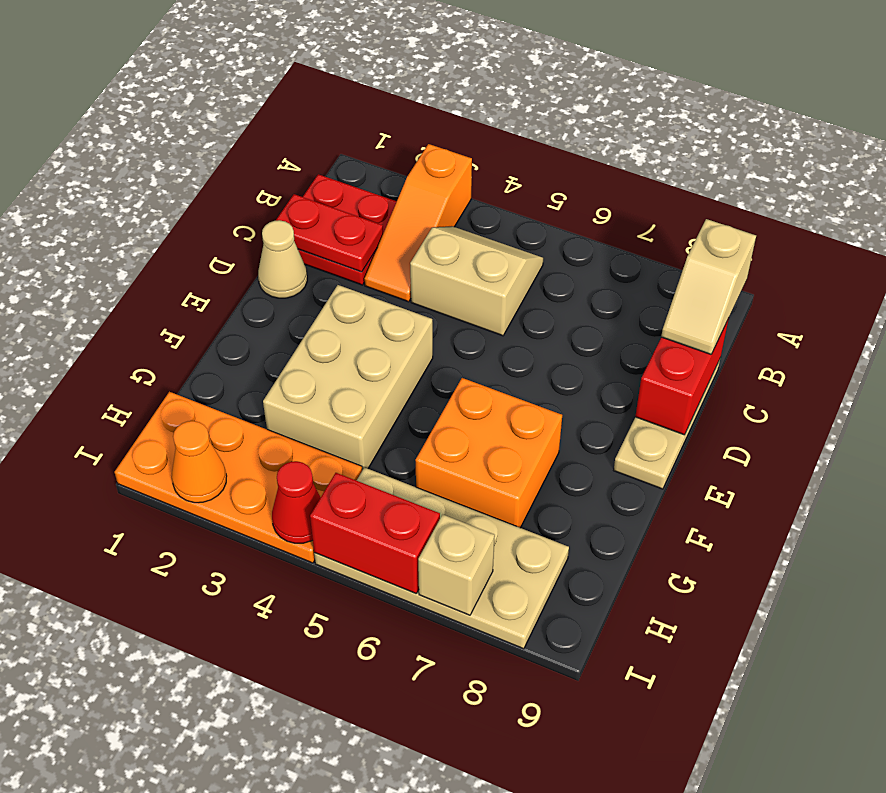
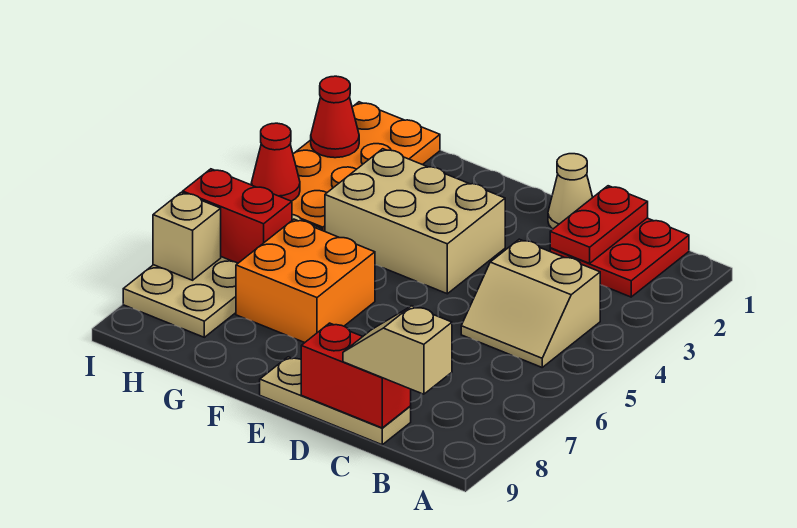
orange 1x3 slope [364,144,472,302] -> none
tan 2x2 slope [410,226,543,336] -> tan 2x2 slope turned to [461,239,600,367]
orange 1x1 cone [172,421,227,503] -> red 1x1 cone [311,76,359,158]
red 1x2 brick [310,473,440,594] -> red 1x2 brick turned to [183,169,292,263]

